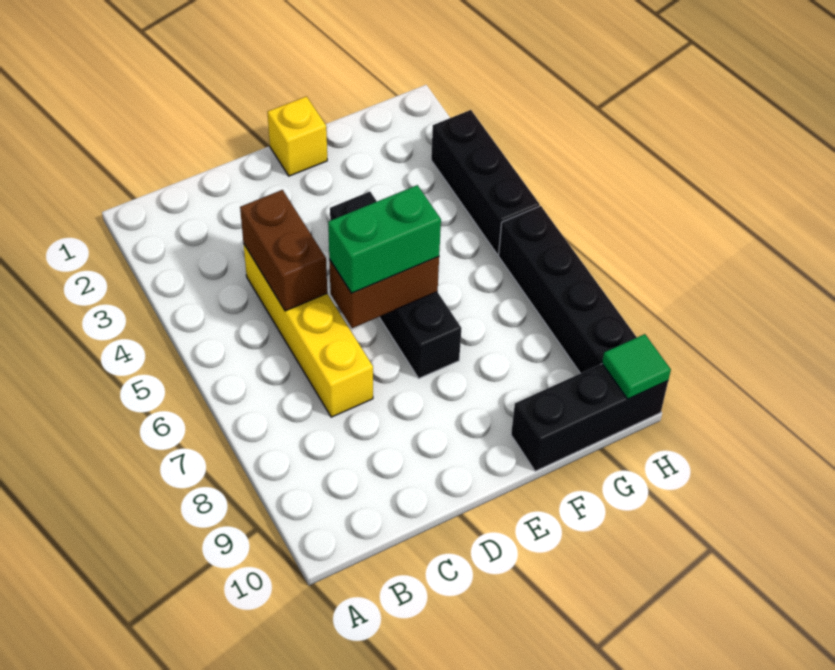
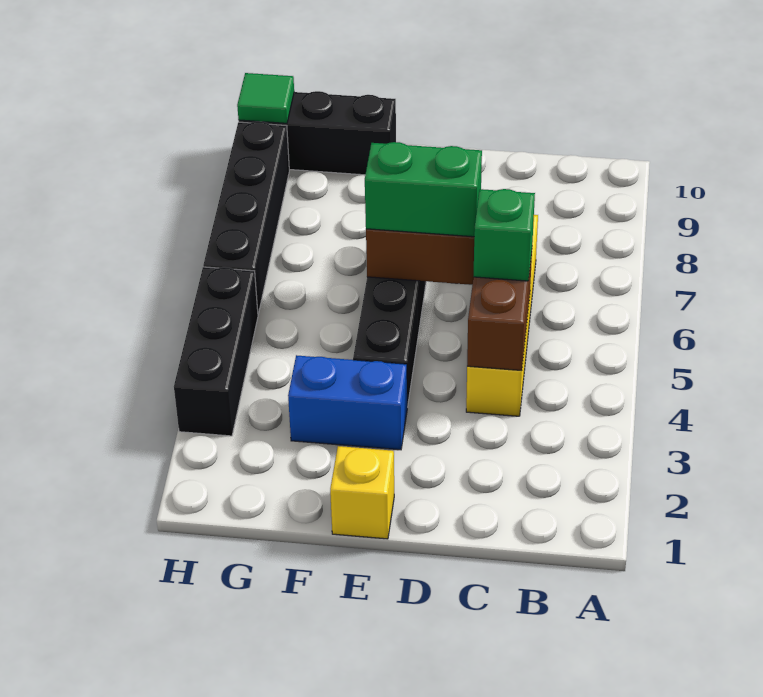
none -> green 1x1 brick [473,189,535,281]
none -> blue 1x2 brick [288,355,407,450]

